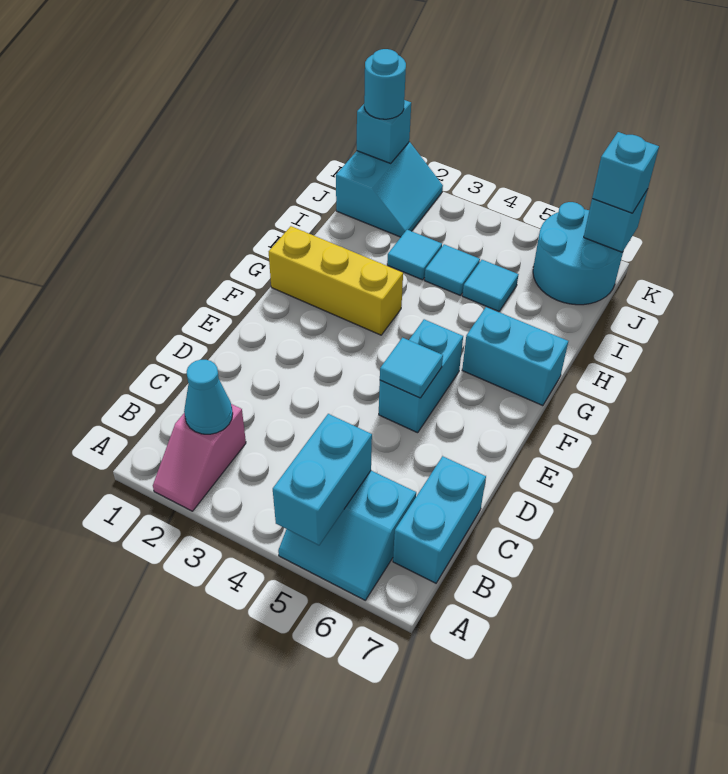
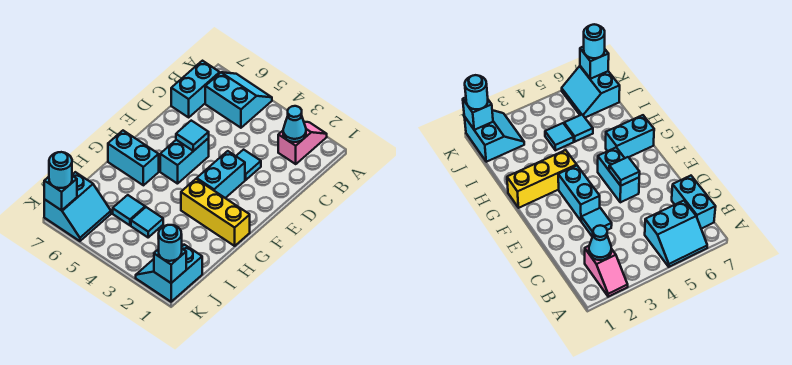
cyan 1x2 brick [273,414,372,545] -> cyan 1x2 brick moved to [197,151,245,198]
cyan 1x1 tile [387,230,442,280] -> cyan 1x1 tile moved to [236,150,261,180]
cyan 2x2 round brick [533,202,623,305] -> cyan 2x2 slope [44,172,111,241]
cyan 1x1 brick [592,132,659,213] -> cyan 1x1 round brick [49,152,72,188]

